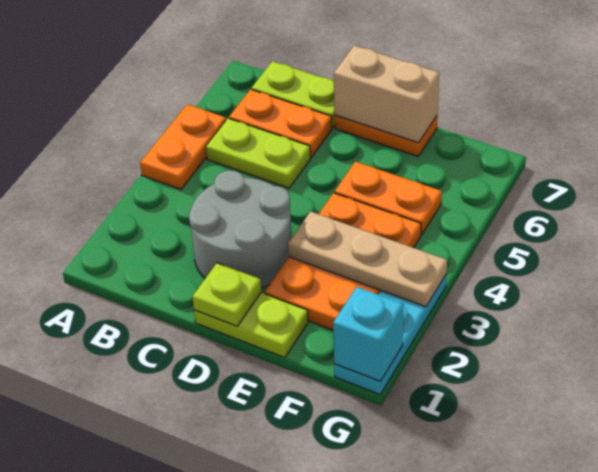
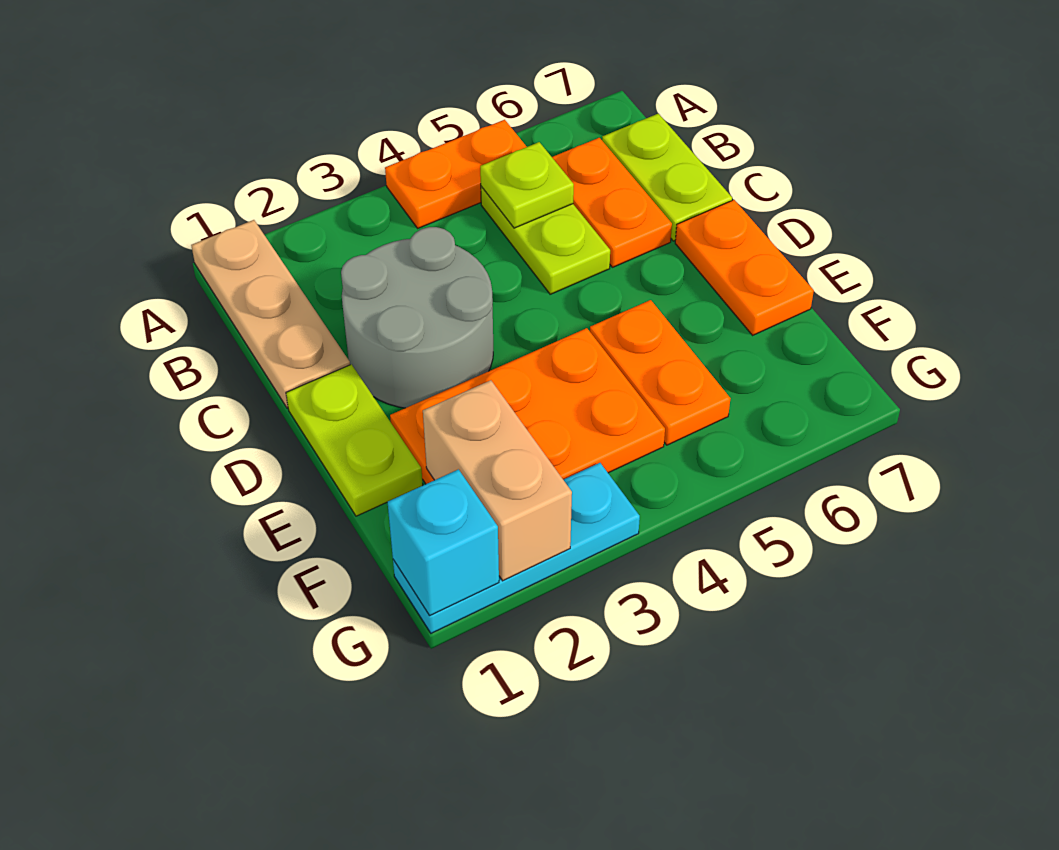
lime 1x1 plate [192,263,261,326] -> lime 1x1 plate moved to [480,142,574,228]
tan 1x2 brick [334,46,439,143] -> tan 1x2 brick moved to [423,380,572,581]
tan 1x3 plate [288,212,447,307] -> tan 1x3 plate moved to [191,220,350,408]

